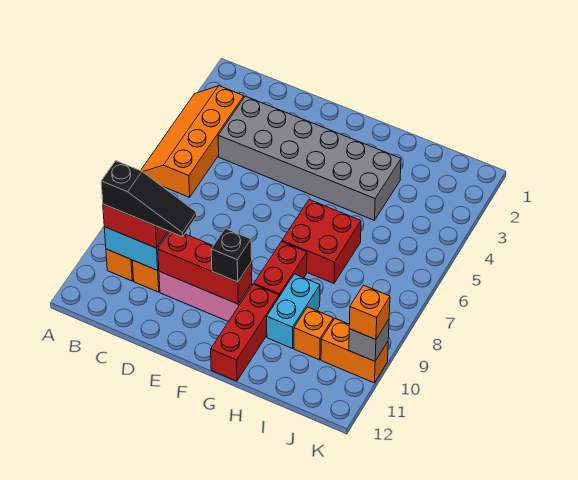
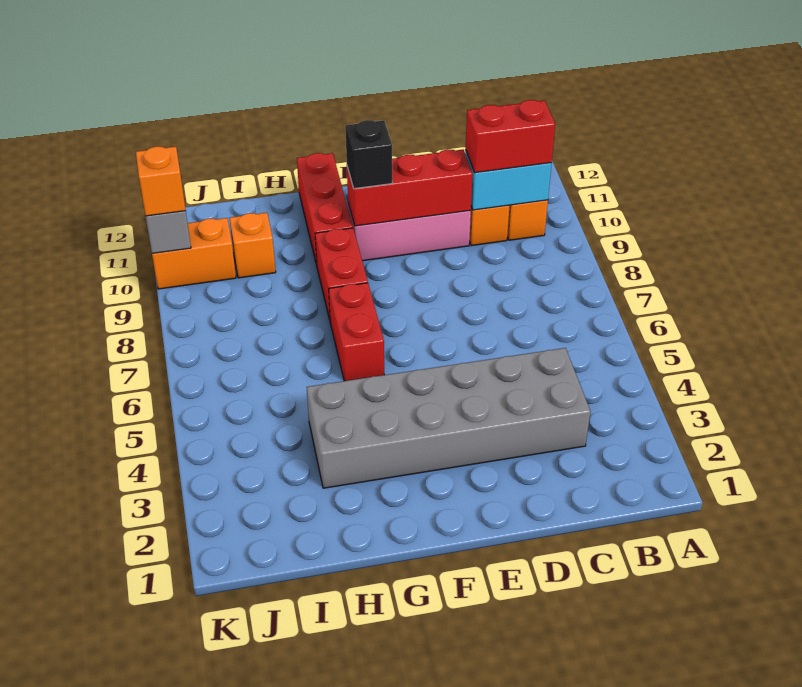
orange 2x4 slope [141,86,244,197] -> none
black 1x3 slope [101,161,197,237] -> none
red 2x2 brick [282,200,361,283] -> red 1x2 brick [329,283,384,381]
cyan 1x2 brick [267,274,320,348] -> none

